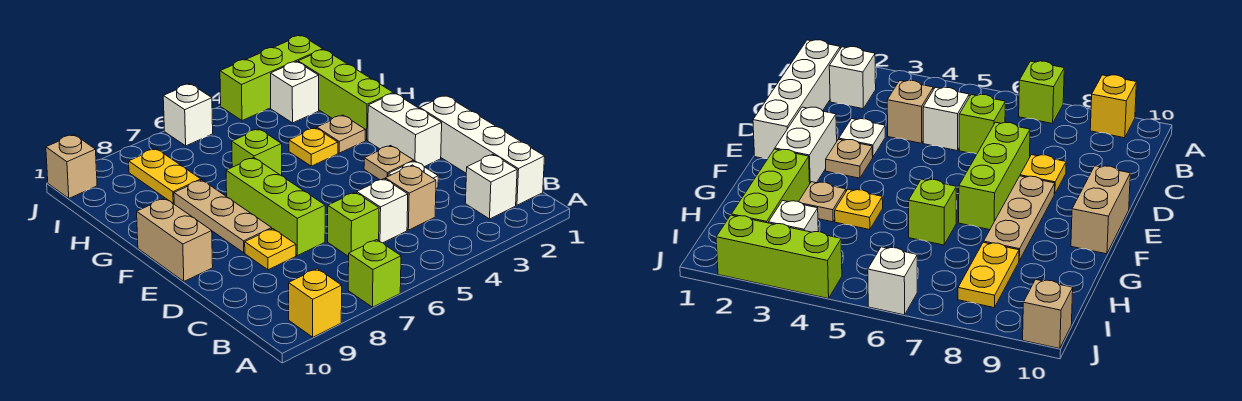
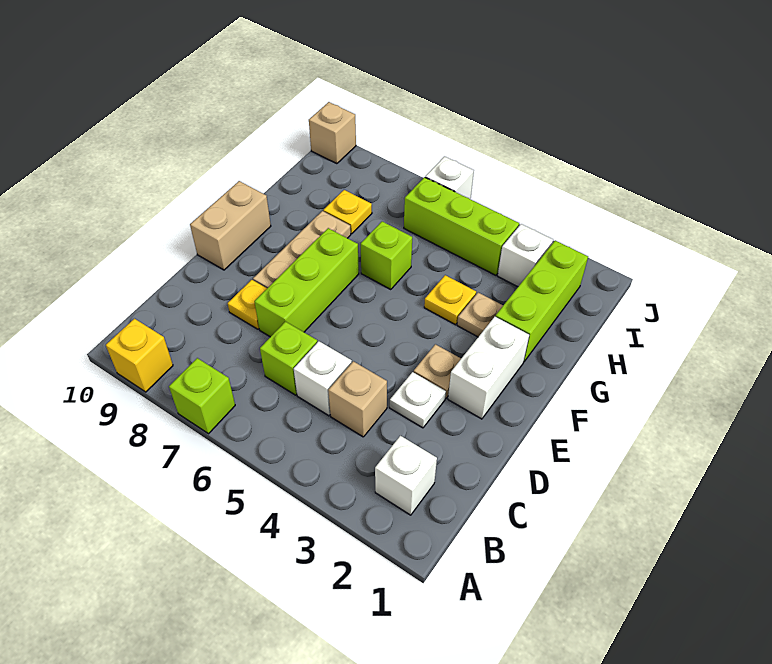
white 1x4 brick [420,96,545,205] -> none
yellow 1x2 plate [129,149,201,204] -> yellow 1x1 plate [323,190,372,234]
lime 1x3 brick [220,35,323,121] -> lime 1x3 brick moved to [404,177,519,275]

